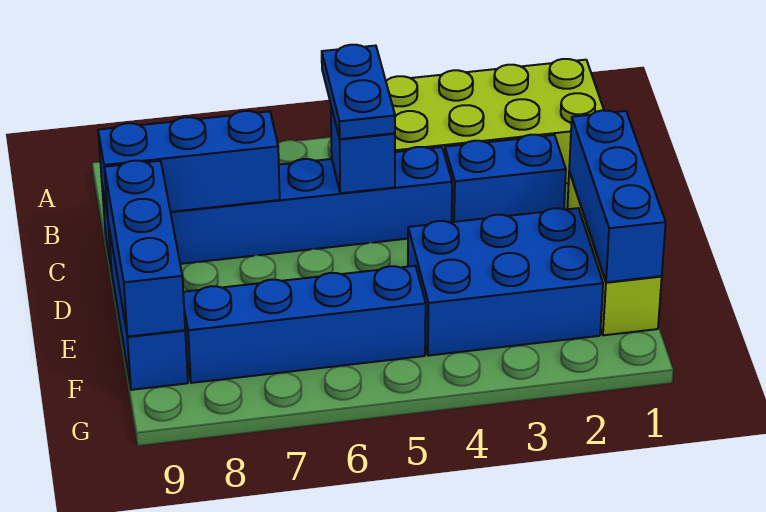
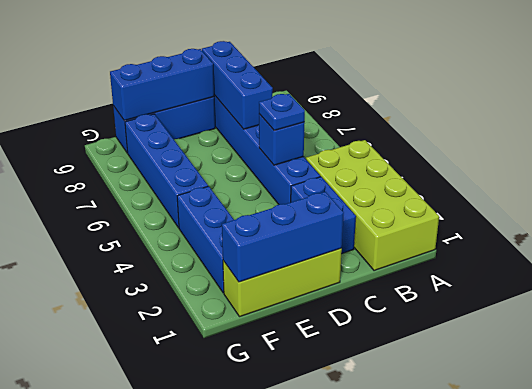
blue 1x2 plate [322,45,395,139] -> blue 1x1 plate [259,94,305,130]
blue 2x3 brick [408,208,603,356] -> blue 1x3 brick [177,186,234,293]

